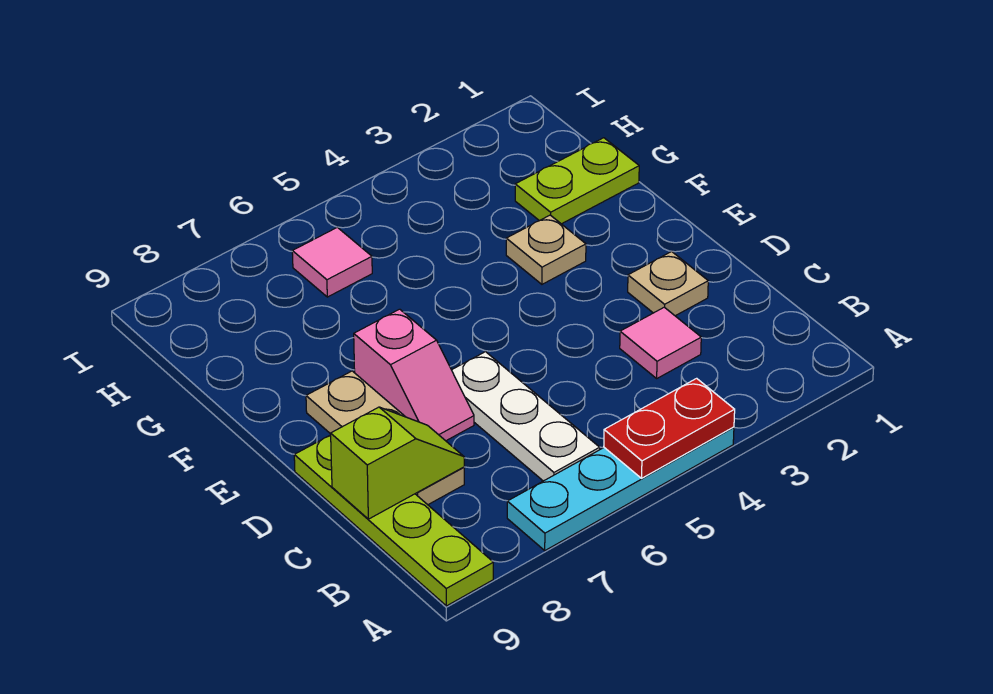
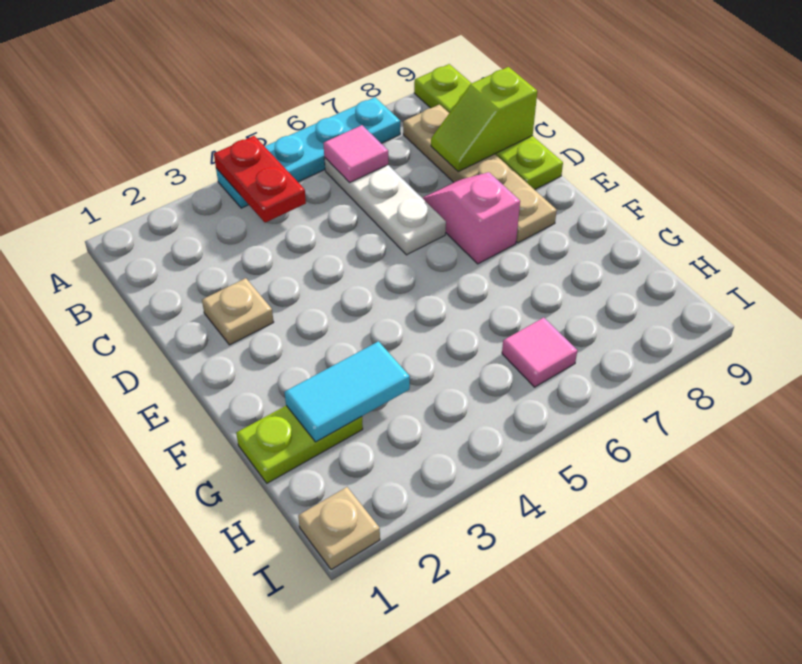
red 1x2 plate [604,378,735,478] -> red 1x2 plate turned to [214,136,306,223]
pink 1x1 tile [620,307,701,378] -> pink 1x1 tile moved to [323,125,388,183]
tan 1x3 plate [306,371,464,505] -> tan 1x4 plate [403,105,557,243]
tan 1x1 plate [506,215,586,284] -> tan 1x1 plate moved to [298,487,380,570]
none -> cyan 1x2 tile [285,341,410,442]

